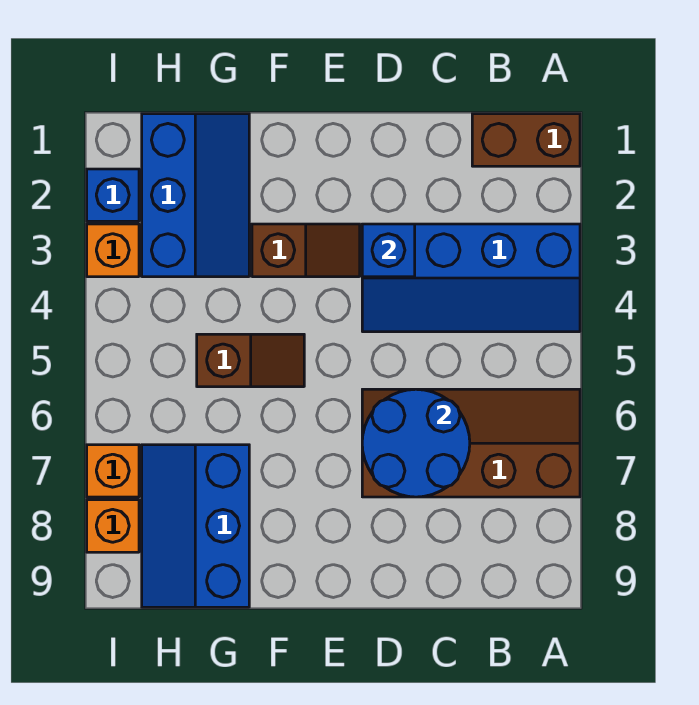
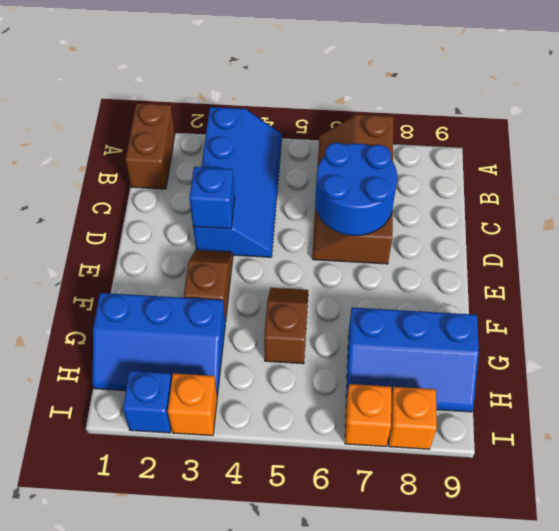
blue 2x3 slope [142,114,249,277] -> blue 2x3 slope turned to [93,293,225,396]

